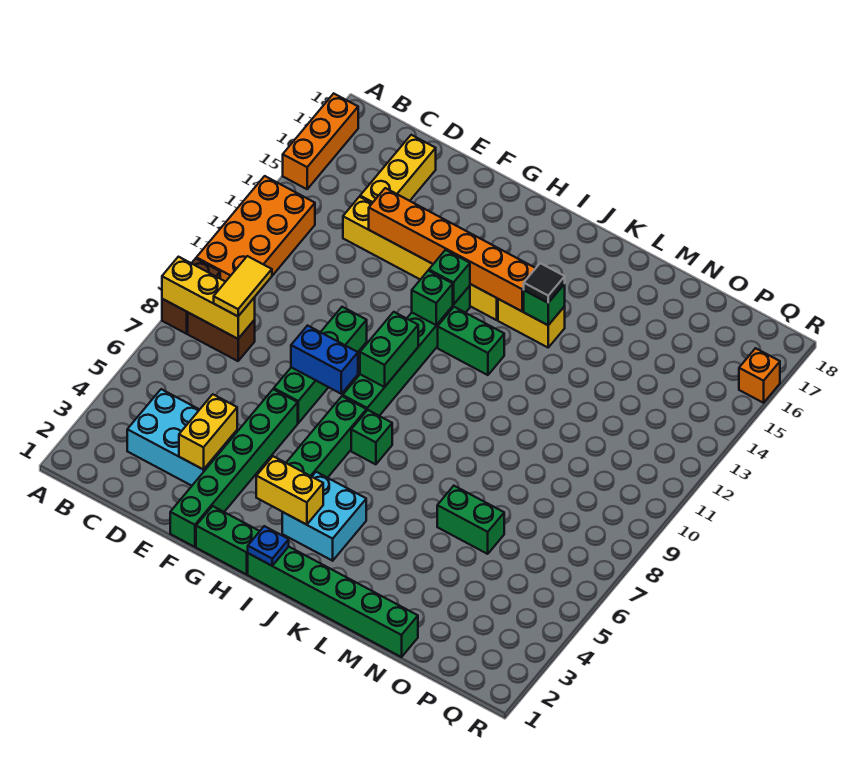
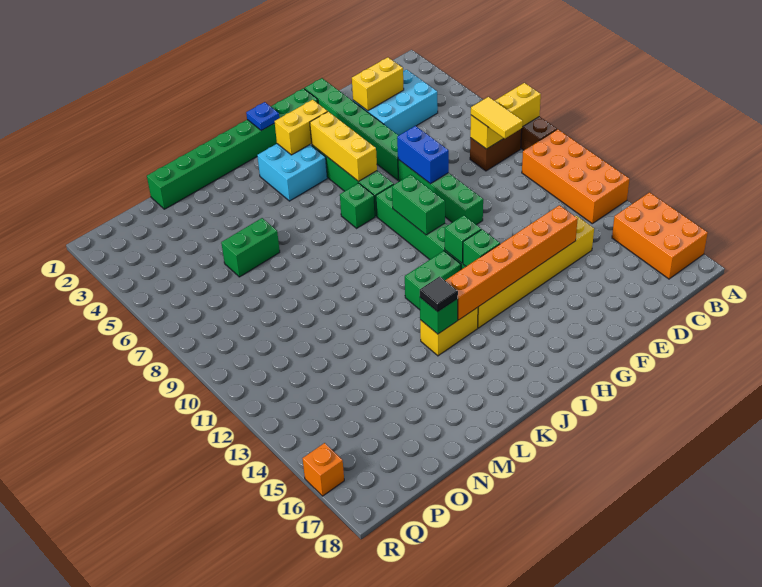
orange 1x3 brick [283,94,358,189] -> orange 2x3 brick [612,192,708,279]
yellow 1x3 brick [360,135,436,203] -> yellow 1x3 brick moved to [310,112,377,181]
yellow 1x2 brick [179,394,237,470] -> yellow 1x2 brick turned to [352,57,404,111]
blue 1x2 brick [291,326,358,394] -> blue 1x2 brick turned to [397,126,449,184]

